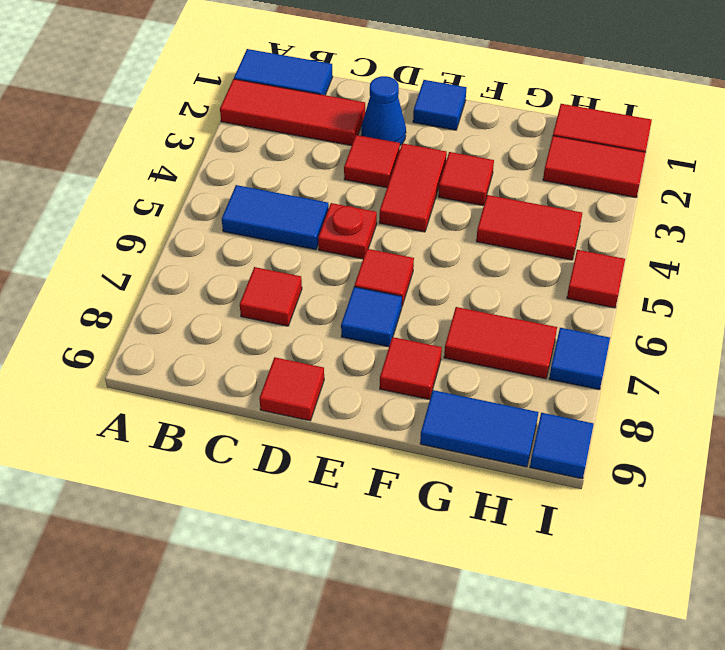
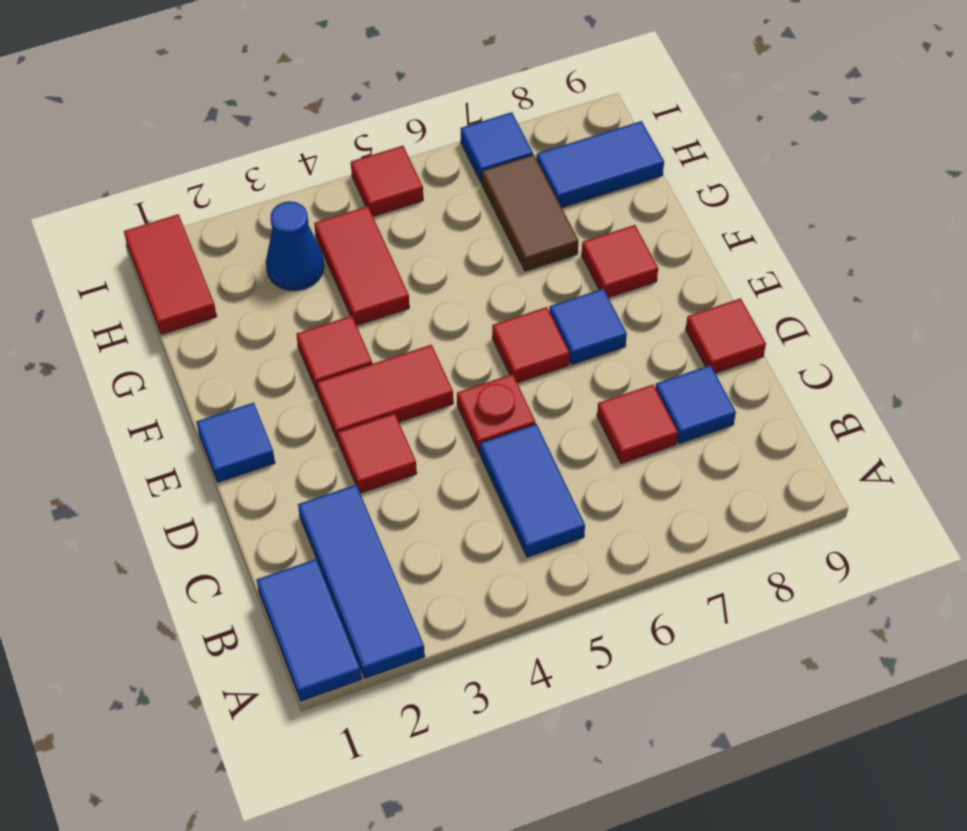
red 1x3 tile [220,79,365,146] -> blue 1x3 tile [298,485,425,678]
blue 1x1 cone [361,76,406,145] -> blue 1x1 cone moved to [266,201,324,291]
red 1x2 tile [444,307,557,379] -> brown 1x2 tile [482,155,579,271]
blue 1x2 tile [420,390,538,467] -> blue 1x2 tile turned to [536,121,664,207]
red 1x2 tile [543,136,646,197] -> none
blue 1x1 tile [530,413,594,479] -> blue 1x1 tile moved to [655,365,736,444]

